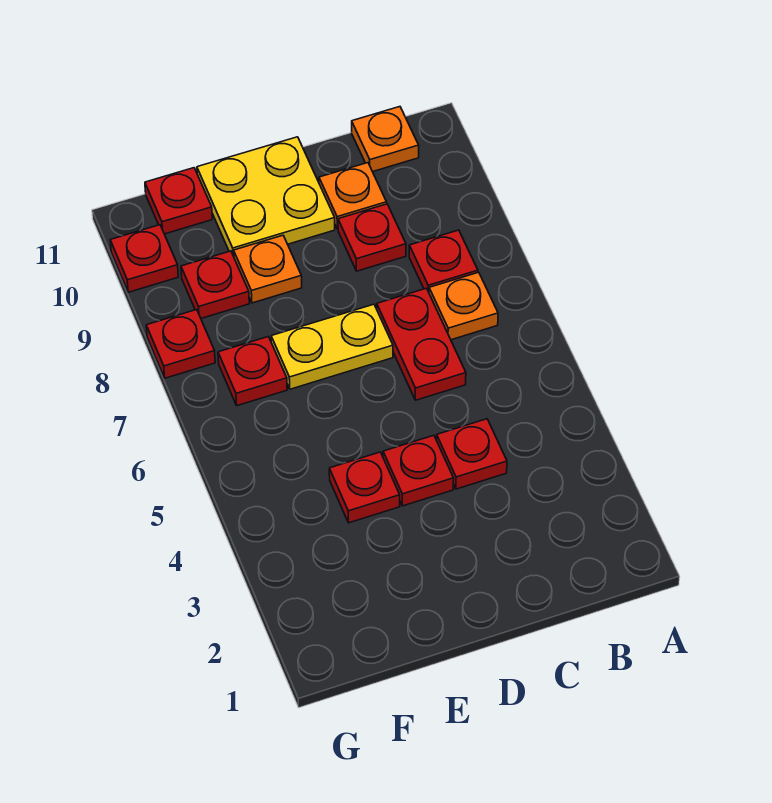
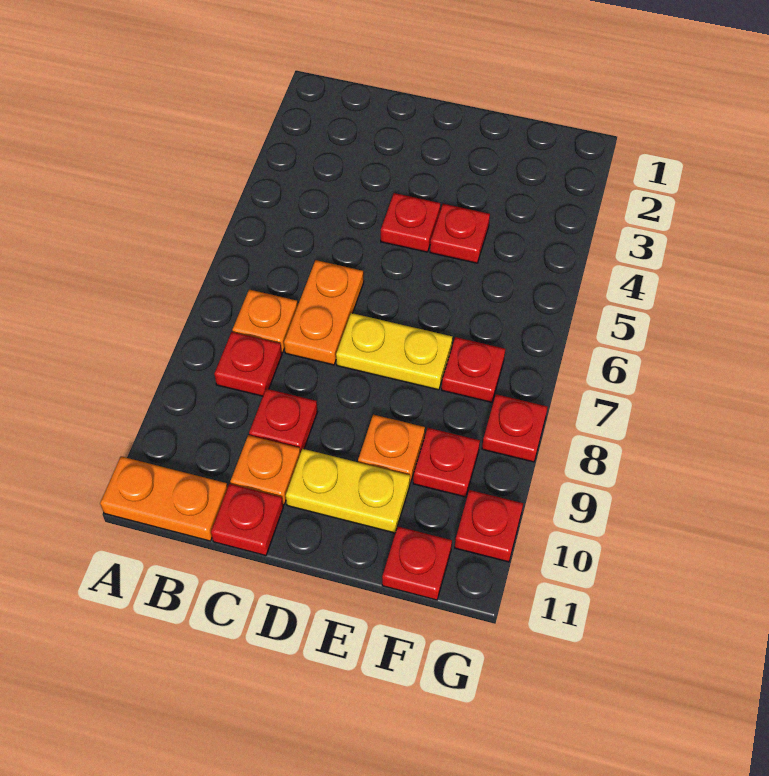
orange 1x1 plate [352,107,419,172] -> orange 1x2 plate [100,456,228,541]
red 1x1 plate [437,419,507,489] -> red 1x1 plate moved to [211,484,283,556]
red 1x2 plate [377,288,466,400] -> orange 1x2 plate [284,260,364,365]
yellow 2x2 plate [197,137,335,256] -> yellow 1x2 plate [286,449,410,533]

